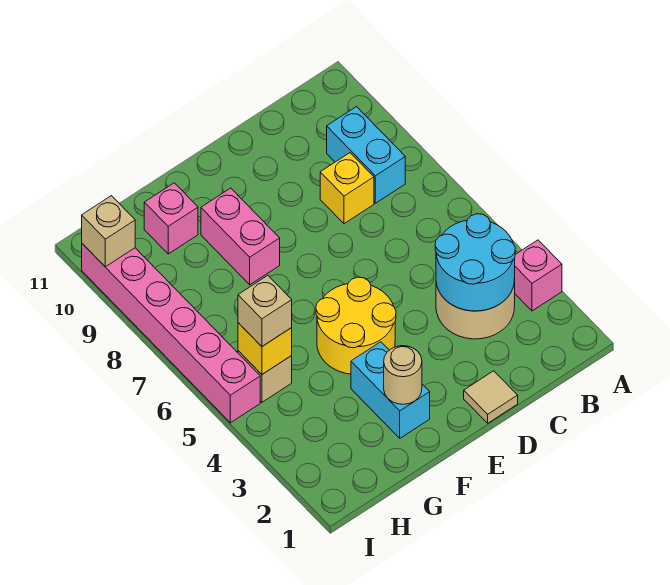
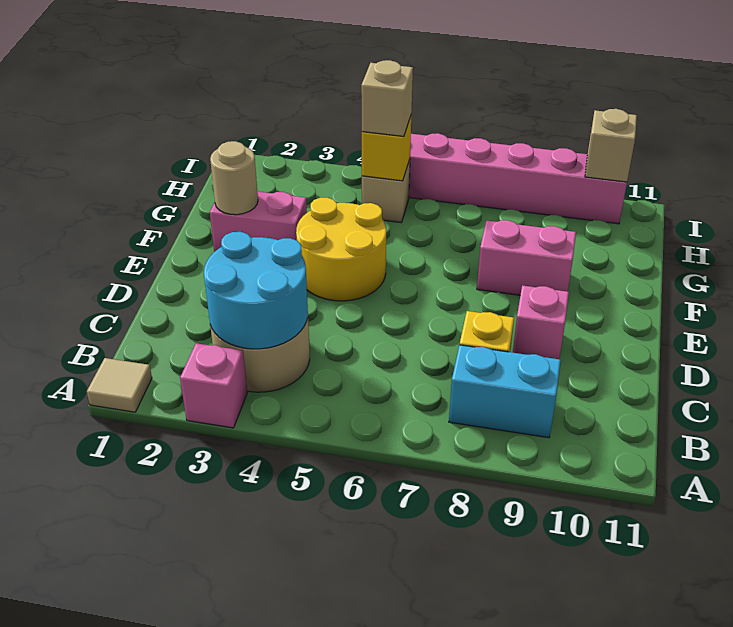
tan 1x1 tile [464,371,518,423] -> tan 1x1 tile moved to [87,358,152,412]
cyan 1x2 brick [351,342,430,438] -> pink 1x2 brick [210,191,307,252]
pink 1x1 brick [144,183,198,254] -> pink 1x1 brick moved to [513,285,569,359]

